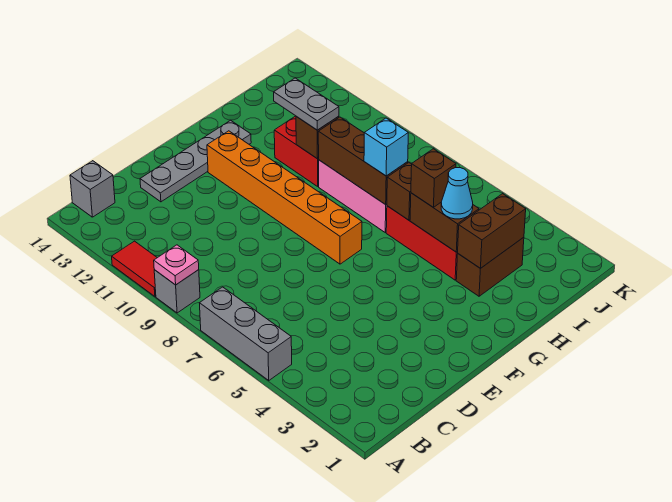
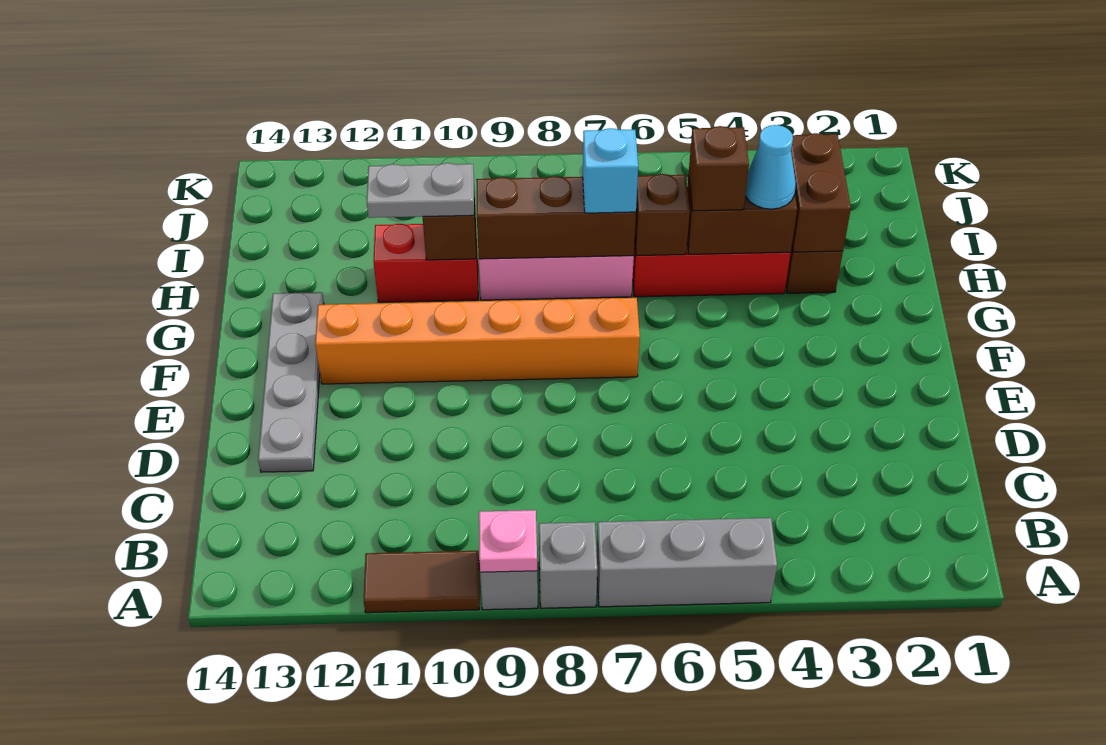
red 1x2 tile [112,241,157,296] -> brown 1x2 tile [364,551,479,613]
grey 1x1 brick [70,161,115,217] -> grey 1x1 brick moved to [539,522,597,608]

